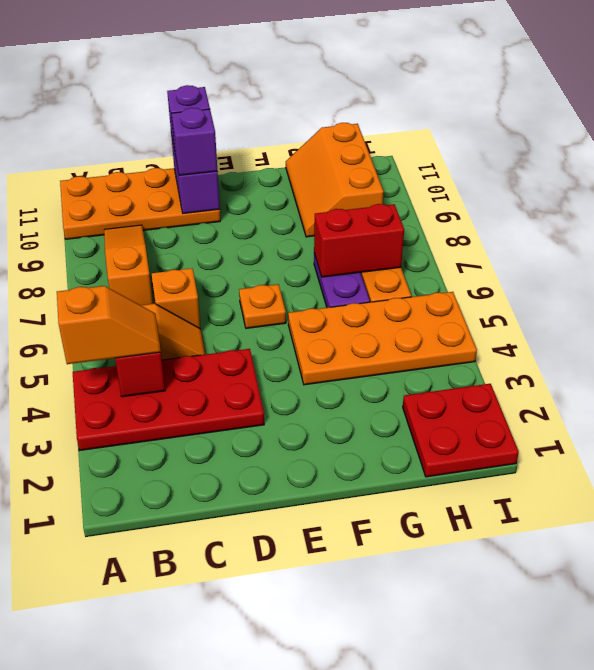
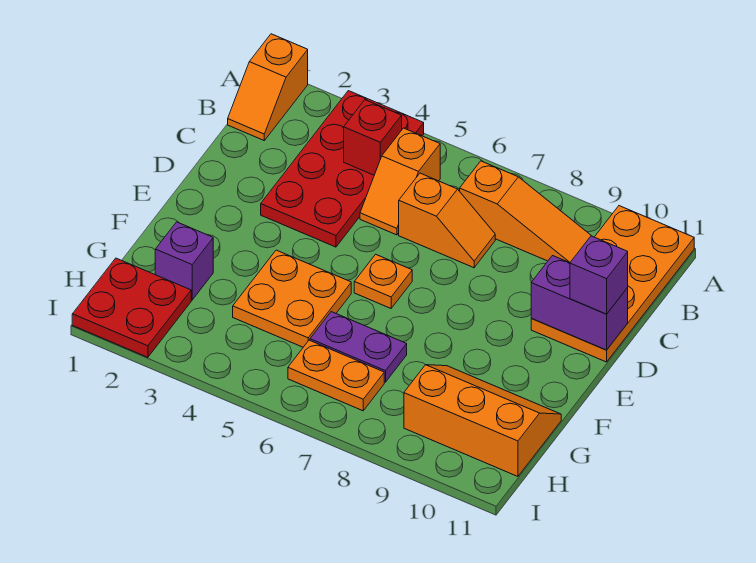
orange 1x2 slope [57,286,161,364] -> orange 1x2 slope moved to [228,34,308,140]
purple 1x1 brick [171,108,217,175] -> purple 1x1 brick moved to [155,222,213,300]
orange 2x4 plate [288,292,477,385] -> orange 2x2 plate [233,250,351,347]
red 1x2 brick [314,204,404,277] -> none

